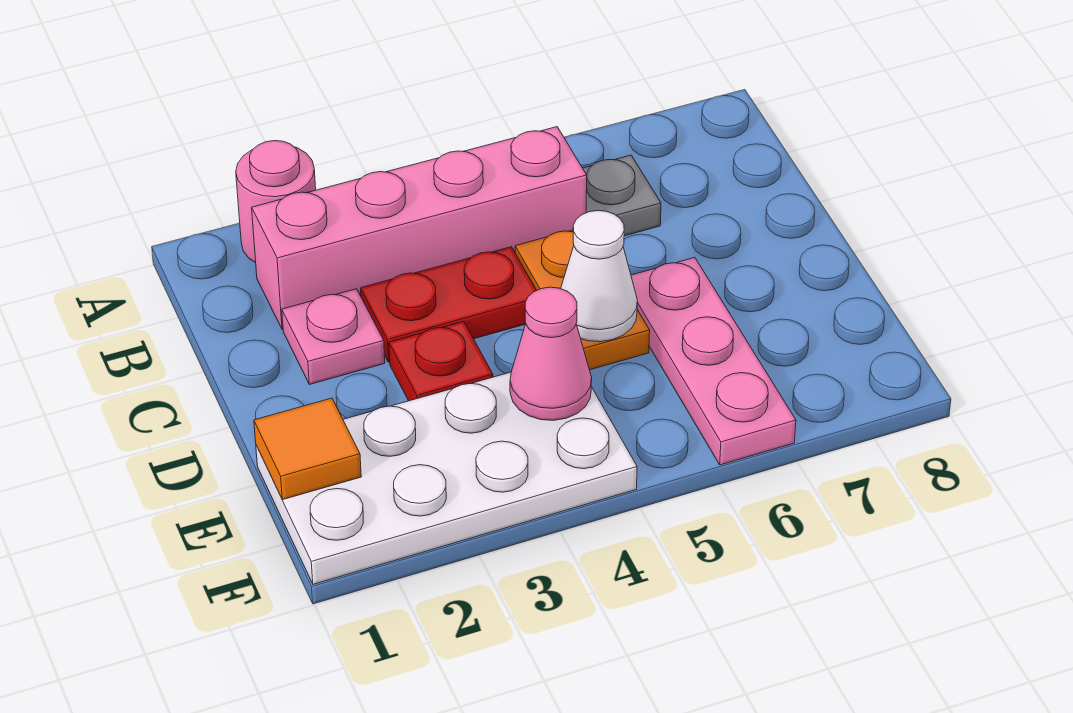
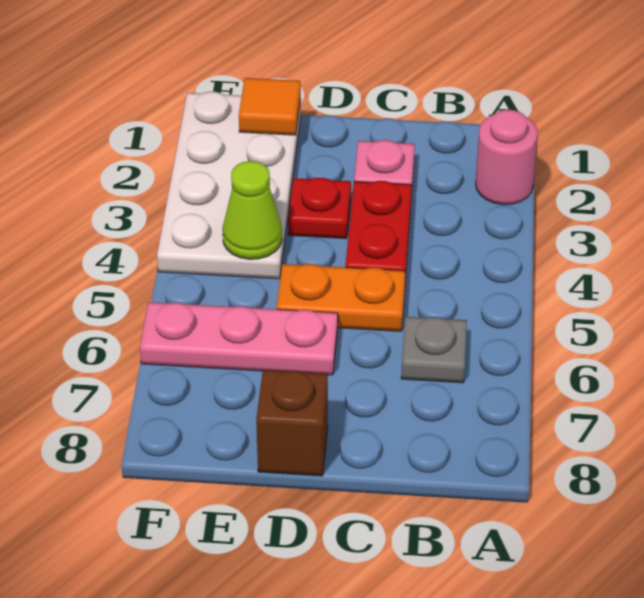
pink 1x4 brick [252,127,587,329] -> none
white 1x1 cone [561,210,637,342] -> none
none -> brown 1x1 brick [256,370,328,476]
pink 1x1 cone [510,287,592,420] -> lime 1x1 cone [223,161,282,259]

